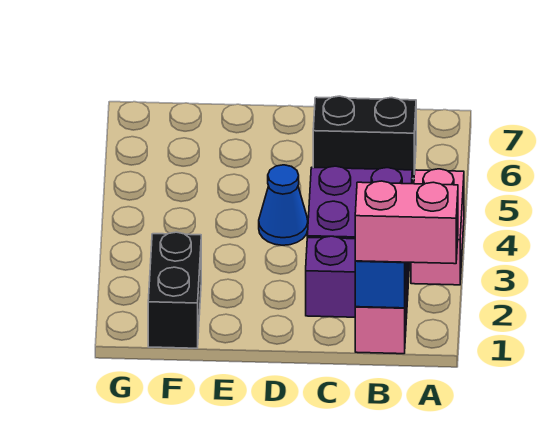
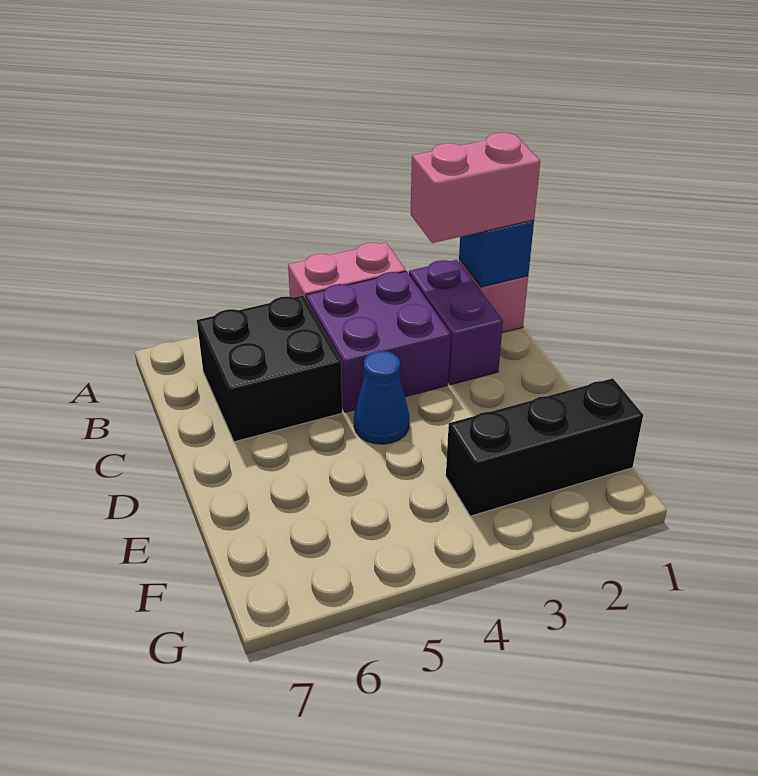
pink 1x2 brick [355,181,458,264] -> pink 1x2 brick turned to [411,133,540,243]
black 1x2 brick [313,96,416,179] -> black 2x2 brick [197,295,342,442]
black 1x2 brick [148,232,201,348] -> black 1x3 brick [446,378,643,516]

